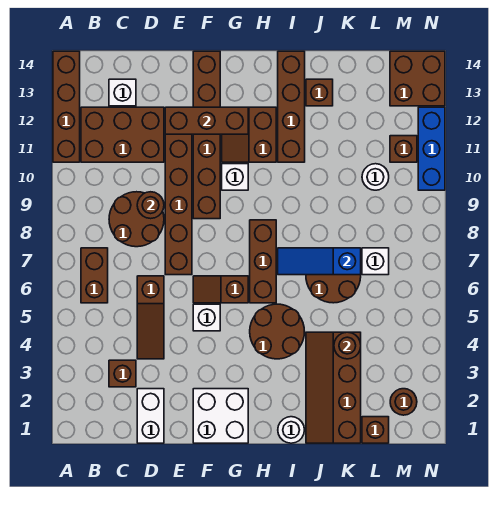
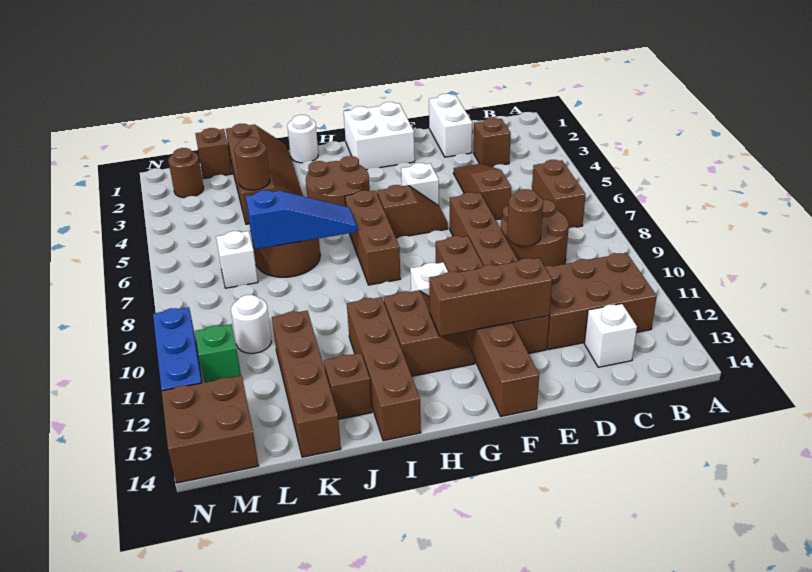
brown 1x4 brick [53,51,80,162] -> brown 1x4 brick moved to [272,311,341,457]
brown 1x1 brick [390,136,417,162] -> green 1x1 brick [195,324,241,383]

